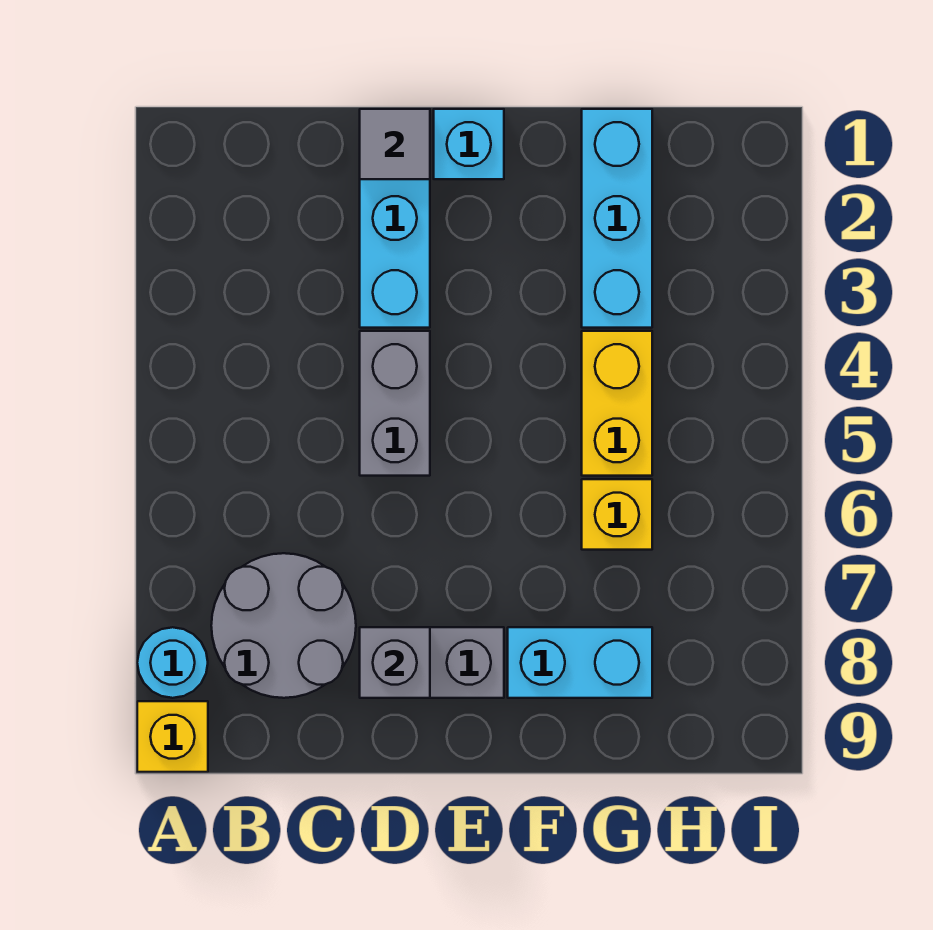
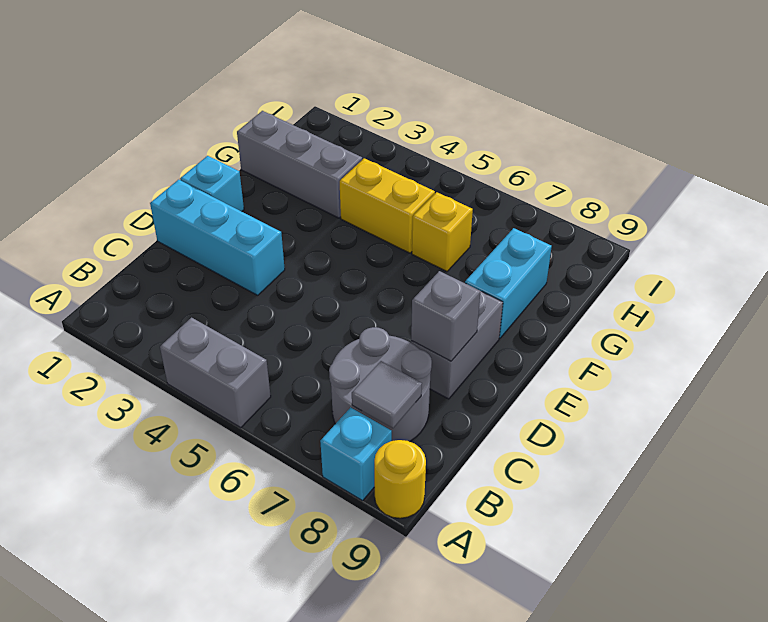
cyan 1x1 round brick [137,627,208,698] -> cyan 1x1 brick [320,408,392,501]
yellow 1x1 brick [137,701,208,772] -> yellow 1x1 round brick [374,440,426,518]
grey 1x1 tile [360,109,430,179] -> grey 1x1 tile moved to [352,361,422,428]
grey 1x2 brick [360,331,430,476] -> grey 1x2 brick moved to [160,318,271,428]
cyan 1x3 brick [582,109,652,328] -> grey 1x3 brick [237,111,363,218]

